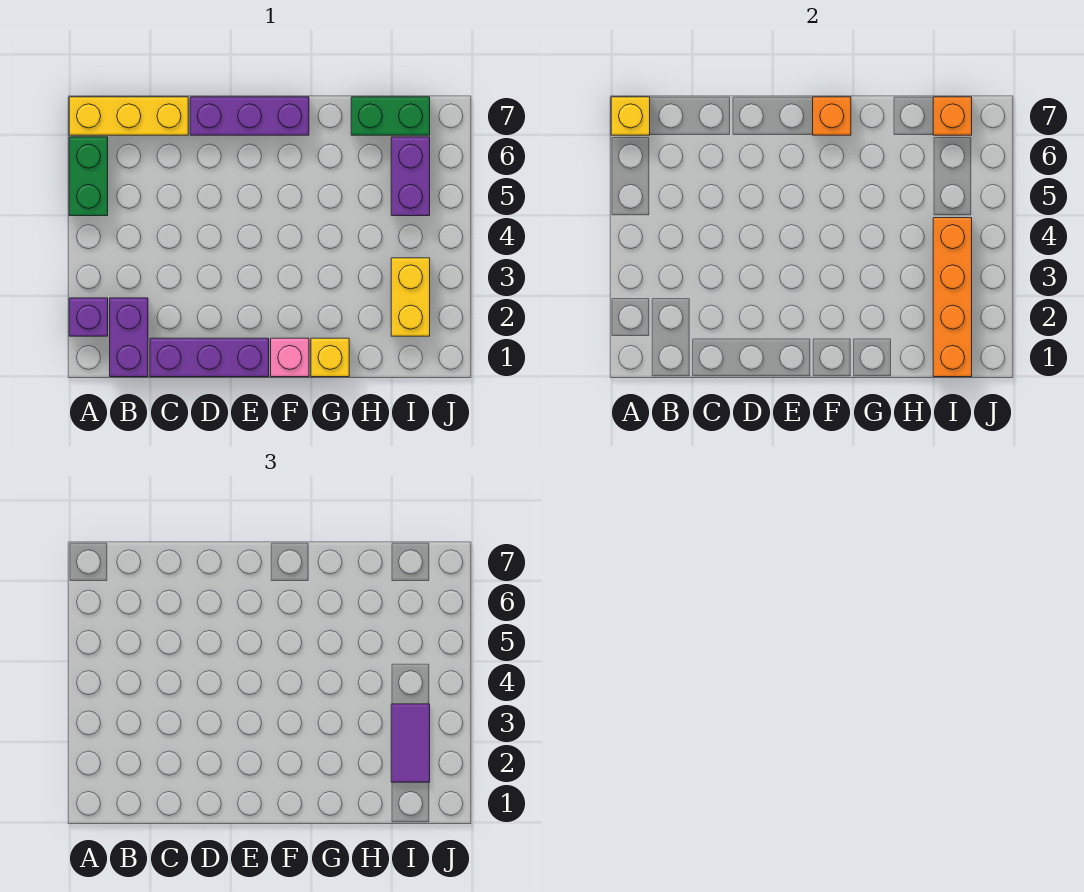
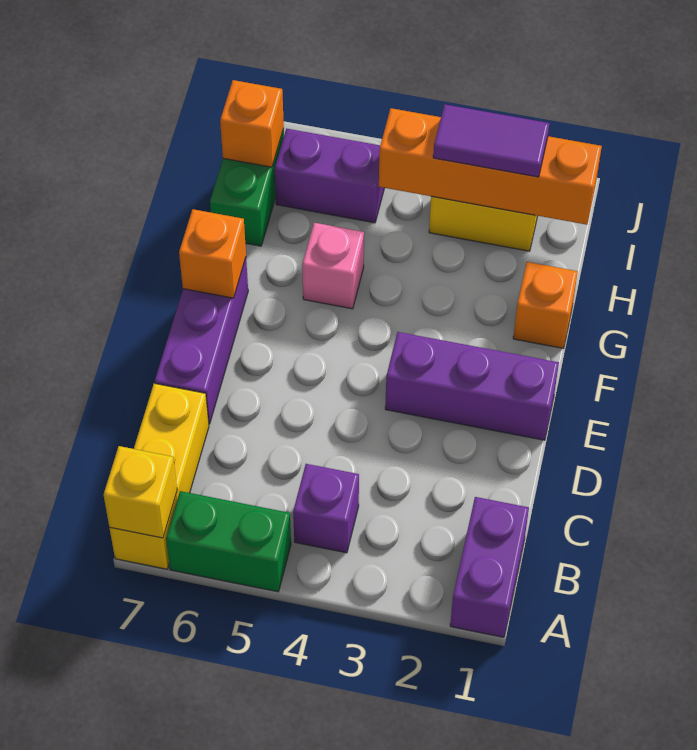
purple 1x1 brick [69,298,108,336] -> purple 1x1 brick moved to [293,464,359,553]
purple 1x2 brick [110,298,148,377] -> purple 1x2 brick turned to [450,497,529,637]
purple 1x3 brick [150,338,269,377] -> purple 1x3 brick turned to [385,332,559,440]
pink 1x1 brick [271,338,309,377] -> pink 1x1 brick moved to [302,223,364,309]
yellow 1x1 brick [311,338,349,377] -> orange 1x1 brick [513,262,578,348]

